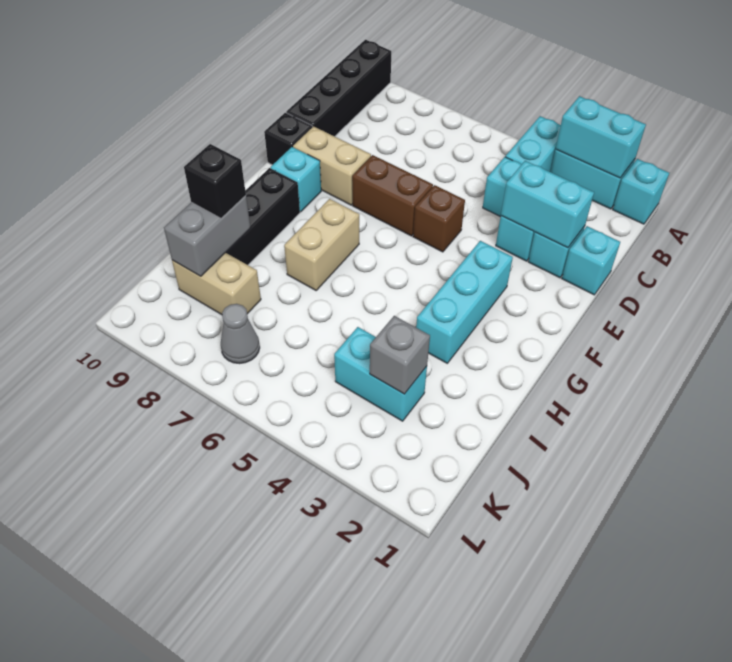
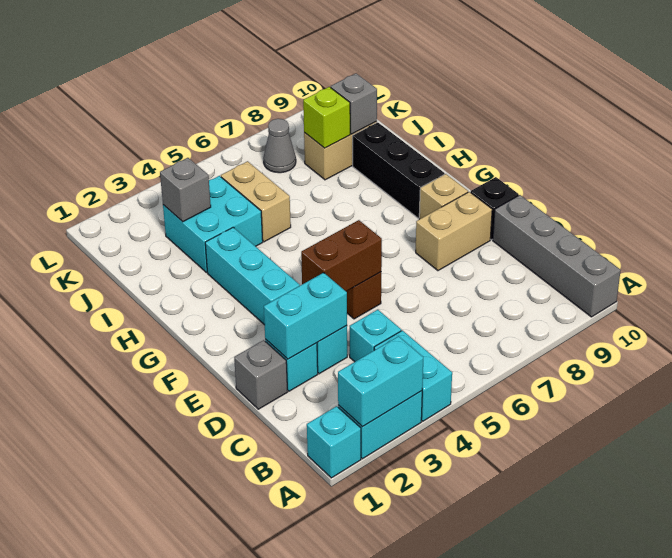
black 1x4 brick [286,40,391,136] -> grey 1x4 brick [493,195,621,317]
cyan 1x1 brick [562,226,620,295] -> grey 1x1 brick [234,340,288,409]
brown 1x2 brick [352,155,433,236] -> brown 1x2 brick moved to [301,220,382,291]
cyan 1x1 brick [271,147,321,212] -> tan 1x1 brick [419,174,468,219]
tan 1x2 brick [284,199,359,290] -> tan 1x2 brick moved to [221,161,291,242]
grey 1x2 brick [164,196,250,276] -> grey 1x1 brick [331,73,377,134]
black 1x1 brick [184,144,246,218] -> none
cyan 1x2 brick [334,327,427,421] -> cyan 2x2 brick [163,176,263,273]
none -> lime 1x1 brick [303,87,350,148]

